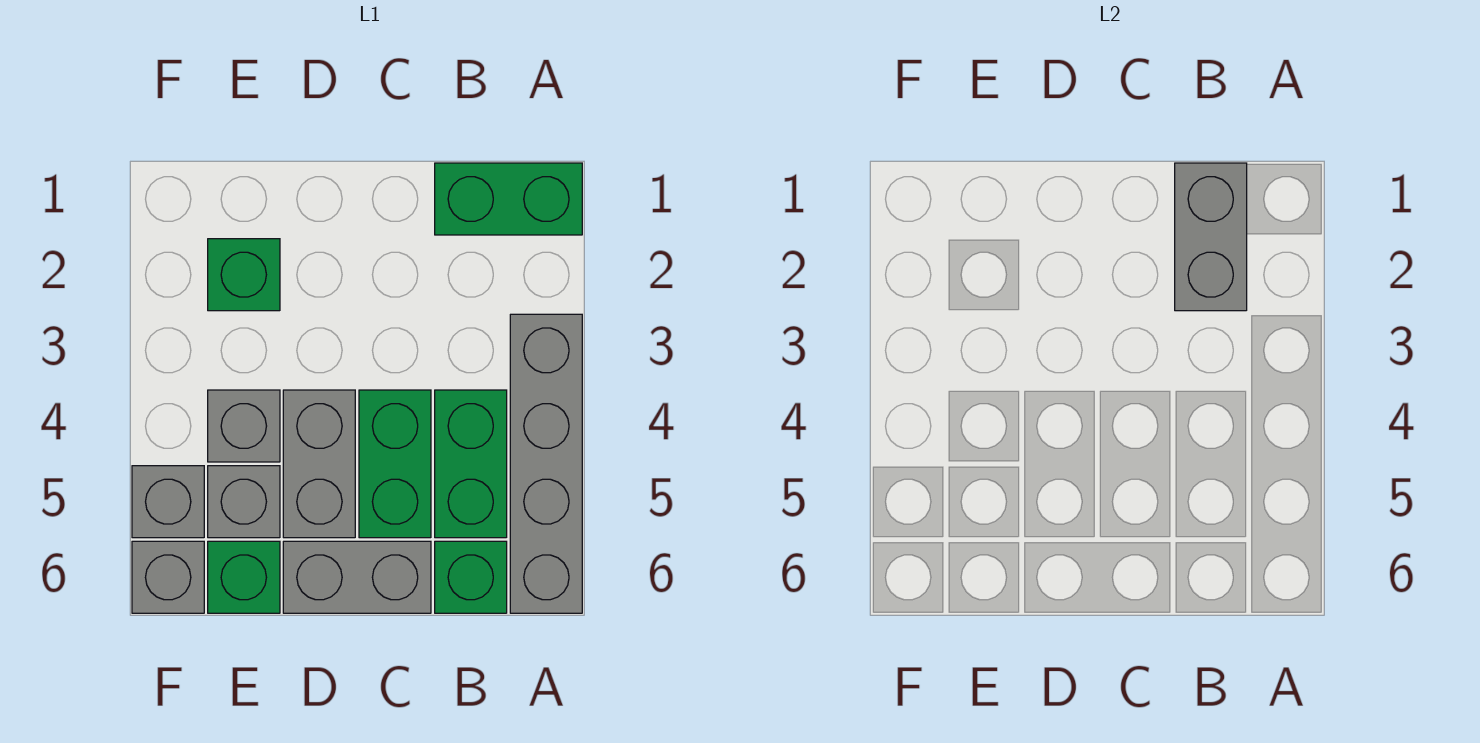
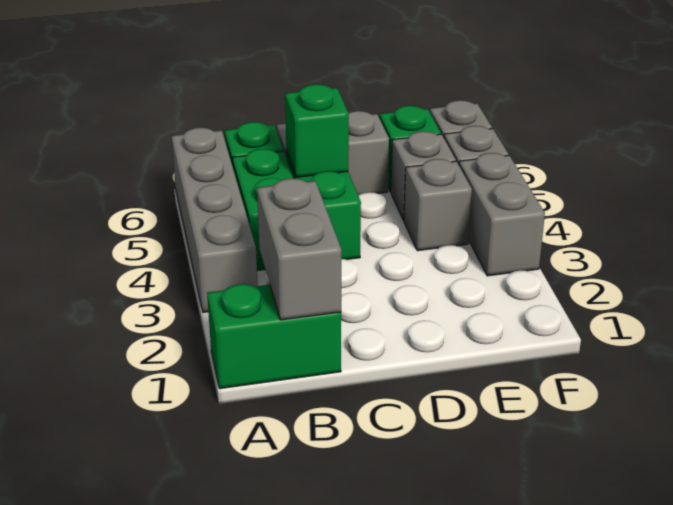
grey 1x2 brick [283,390,355,538] -> grey 1x2 brick moved to [459,153,545,276]
green 1x1 brick [208,239,280,311] -> green 1x1 brick moved to [285,84,349,177]

